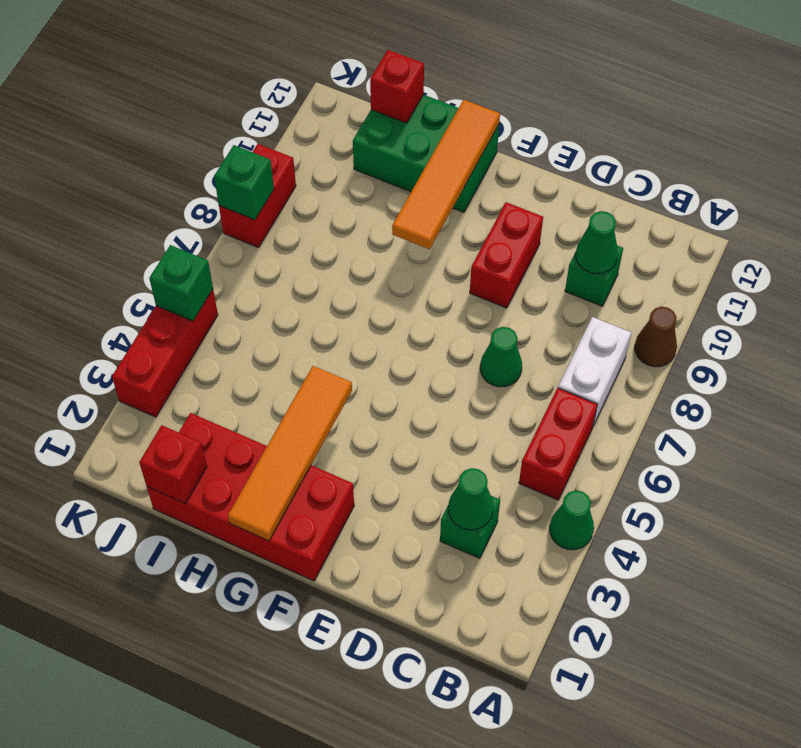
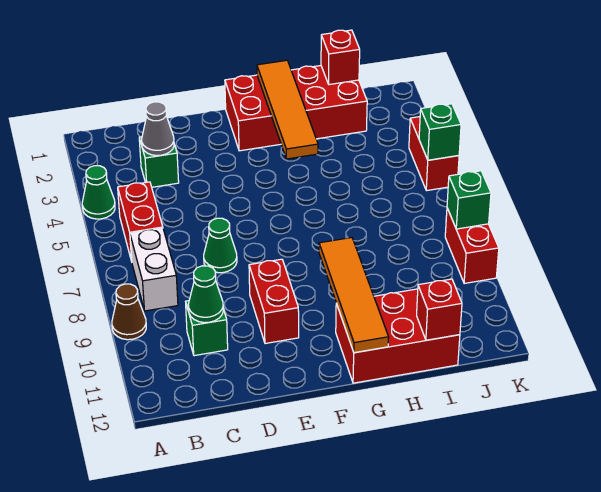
green 1x1 cone [448,468,494,530] -> grey 1x1 cone [142,102,174,156]
green 2x3 brick [353,95,499,212] -> red 2x3 brick [336,289,460,383]
red 1x3 brick [112,290,218,417] -> red 1x2 brick [409,117,459,191]

